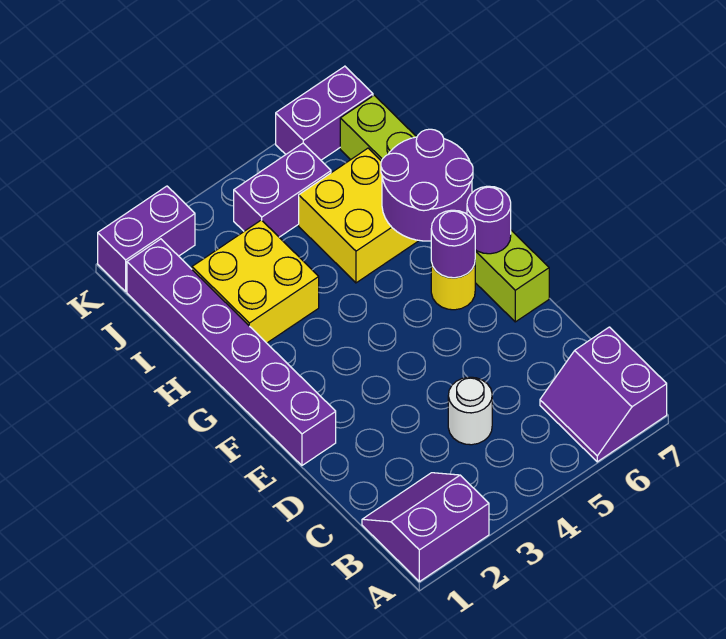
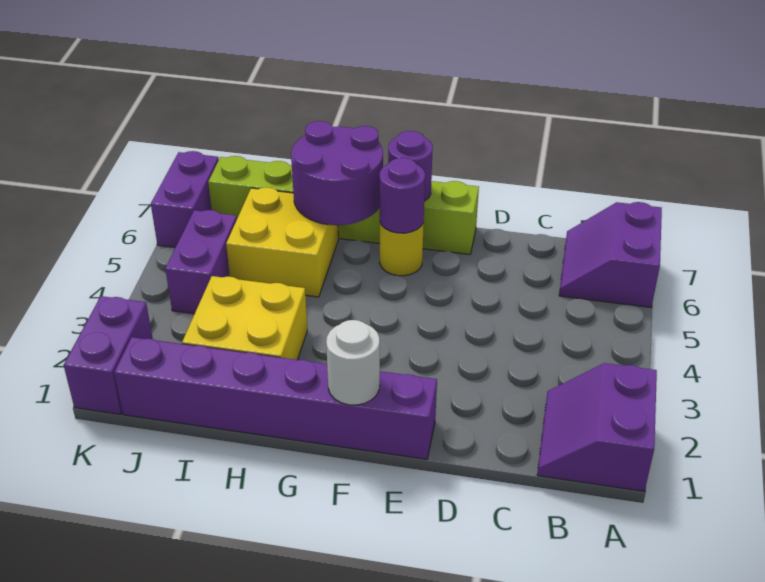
purple 2x2 slope [540,327,667,462] -> purple 2x2 slope turned to [559,202,662,308]
white 1x1 round brick [448,377,492,445] -> white 1x1 round brick moved to [326,320,380,405]

